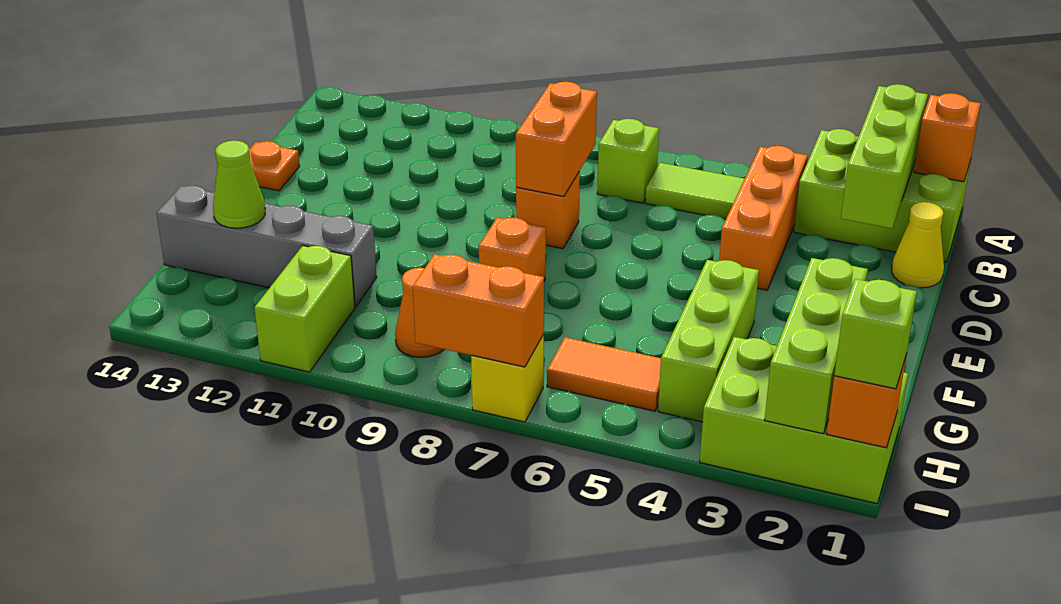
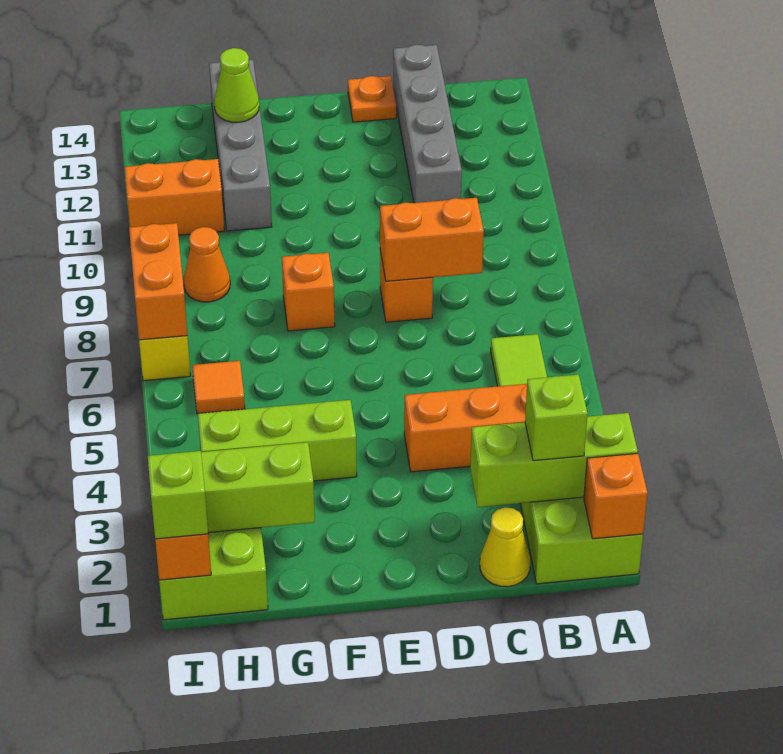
lime 1x1 brick [597,119,659,203] -> lime 1x1 brick moved to [525,374,588,461]
none -> grey 1x4 brick [393,45,462,203]
orange 1x2 tile [547,337,661,411] -> orange 1x1 tile [192,361,245,414]
lime 1x2 brick [254,246,355,372] -> orange 1x2 brick [125,159,224,235]

